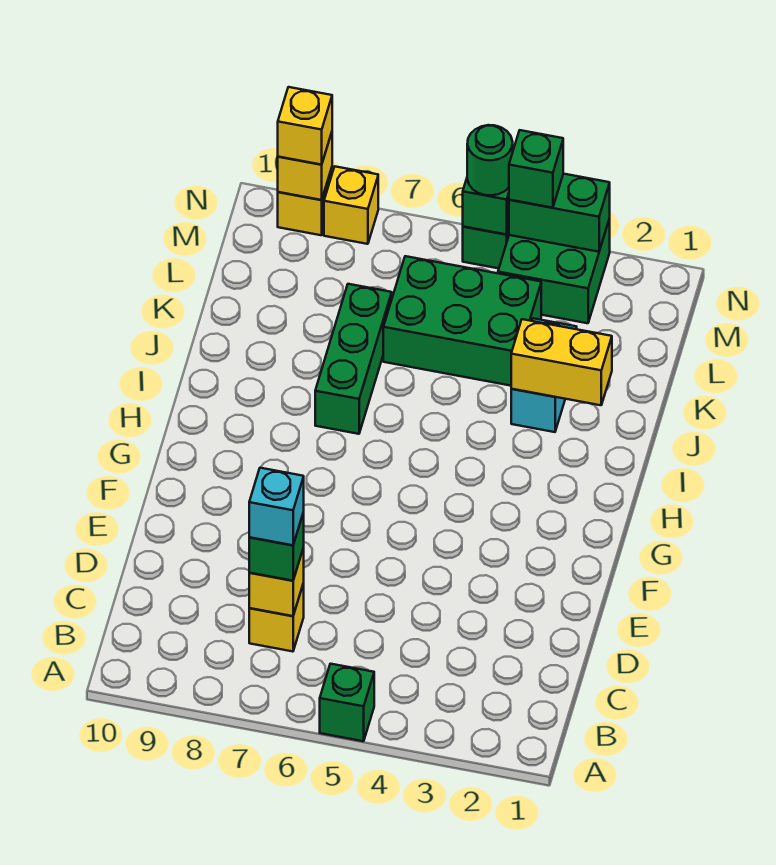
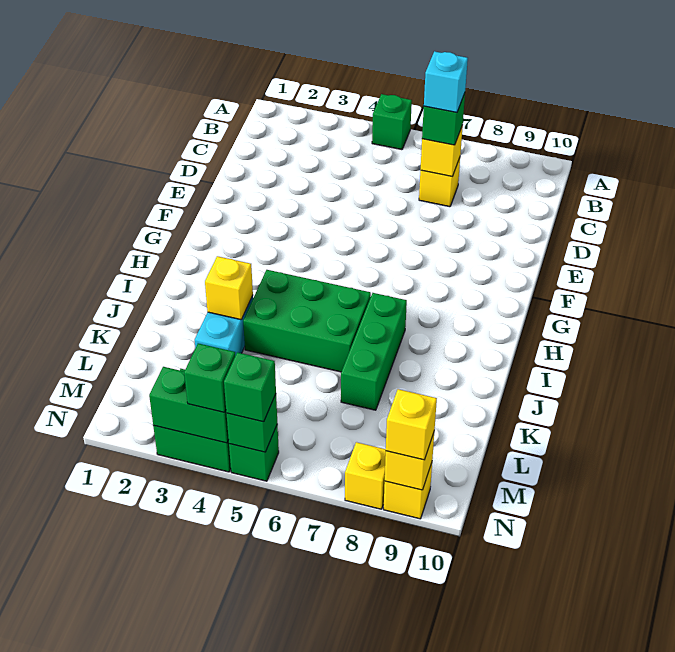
yellow 1x2 brick [511,319,612,405] -> yellow 1x1 brick [205,256,253,320]
green 2x3 brick [383,256,541,386] -> green 2x3 brick moved to [243,270,371,372]
green 1x1 round brick [467,125,513,195] -> green 1x1 brick [224,352,276,422]

